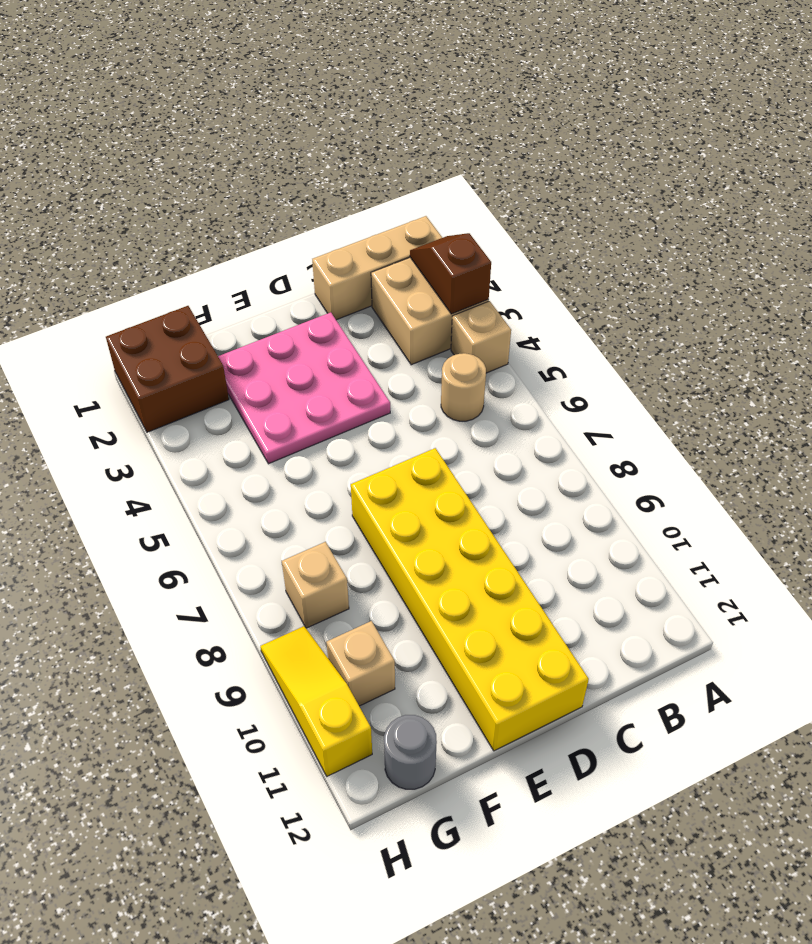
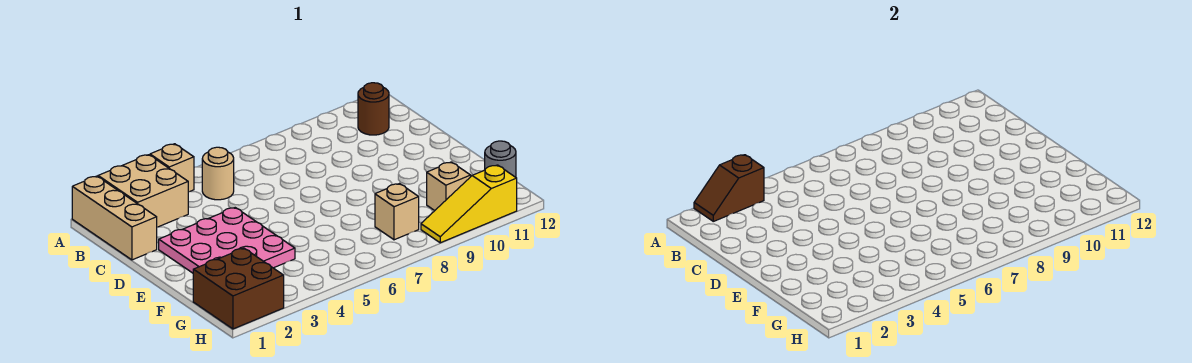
none -> brown 1x1 round brick [358,83,389,135]
yellow 2x6 brick [351,448,589,751] -> none

